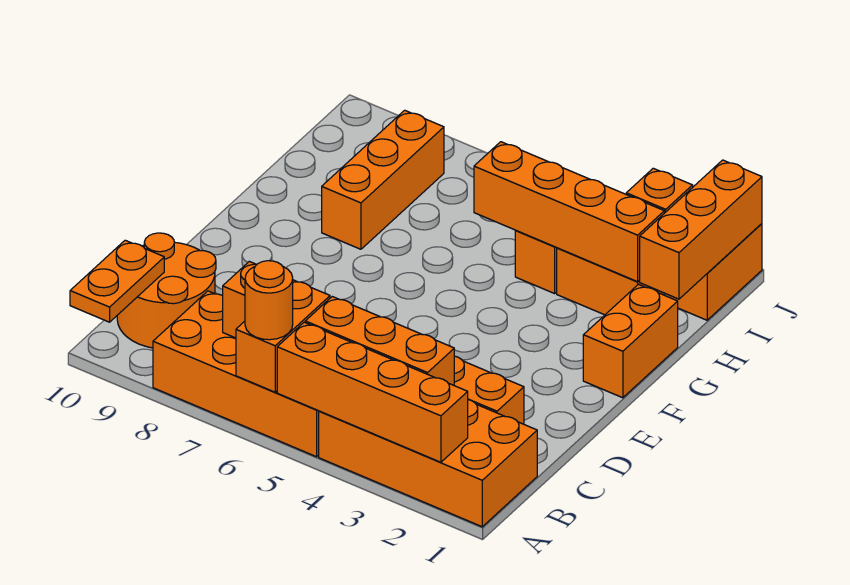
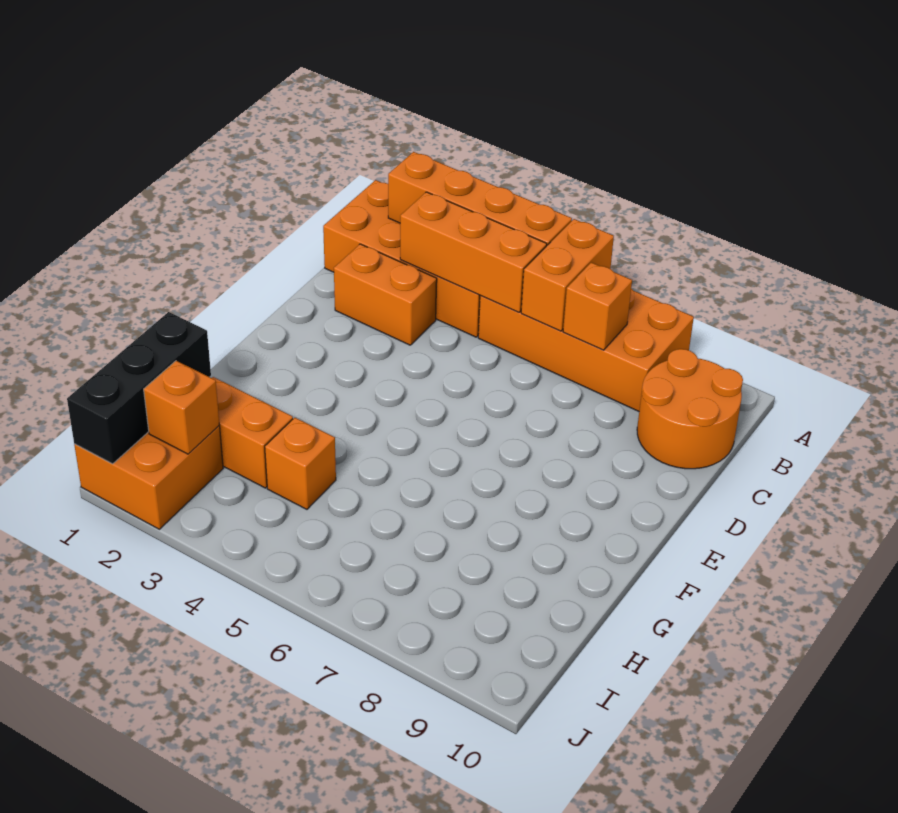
orange 1x1 round brick [245,261,293,340] -> none
orange 1x2 plate [70,240,164,322] -> none
orange 1x2 brick [583,284,678,398] -> none
orange 1x3 brick [322,110,444,249] -> none
orange 1x3 brick [640,160,762,299] -> black 1x3 brick [67,312,211,464]
orange 1x4 brick [474,142,664,282] -> none

